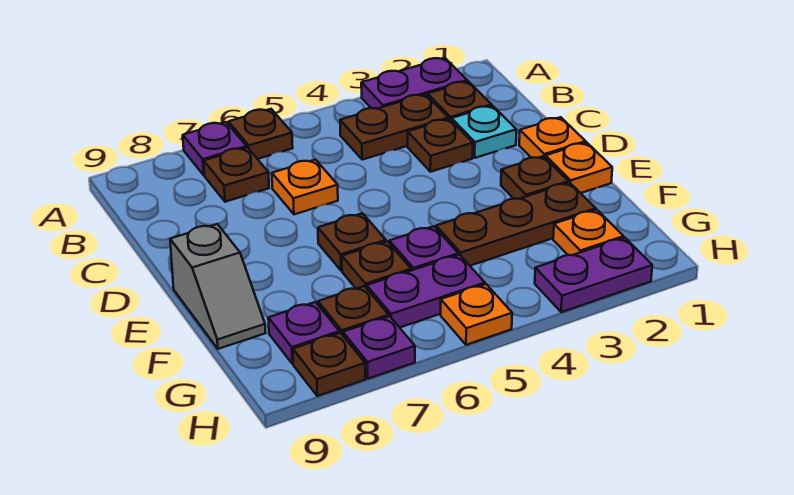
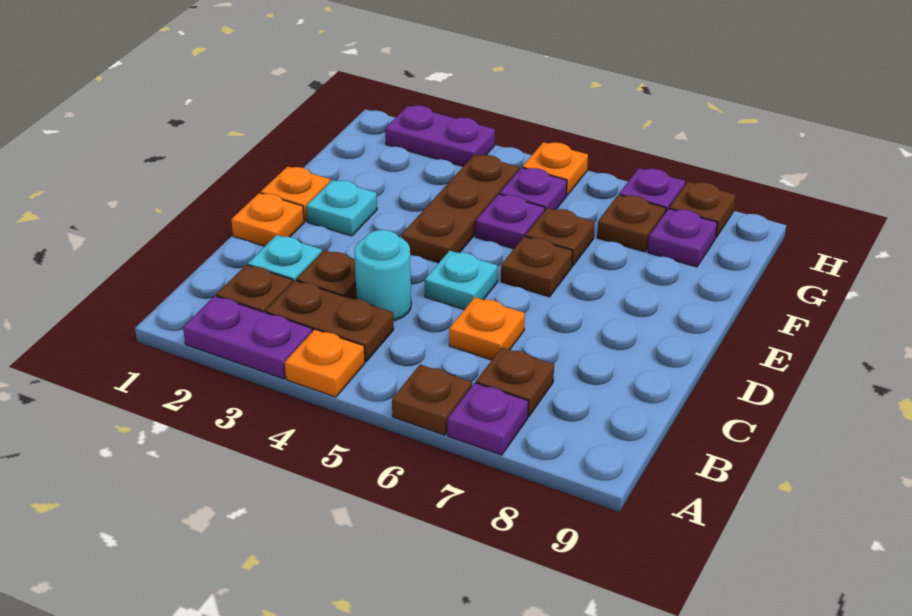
none -> cyan 1x1 round brick [354,230,411,321]
none -> cyan 1x1 plate [425,251,498,310]
brown 1x1 plate [501,156,568,199] -> cyan 1x1 plate [307,180,377,236]
grey 1x2 slope [170,224,266,349] -> none
brown 1x3 plate [436,183,596,266] -> brown 1x3 plate turned to [402,155,519,263]
orange 1x1 plate [553,210,624,255] -> orange 1x1 plate moved to [285,329,365,397]
purple 1x2 plate [367,255,485,328] -> purple 1x1 plate [500,168,567,210]

